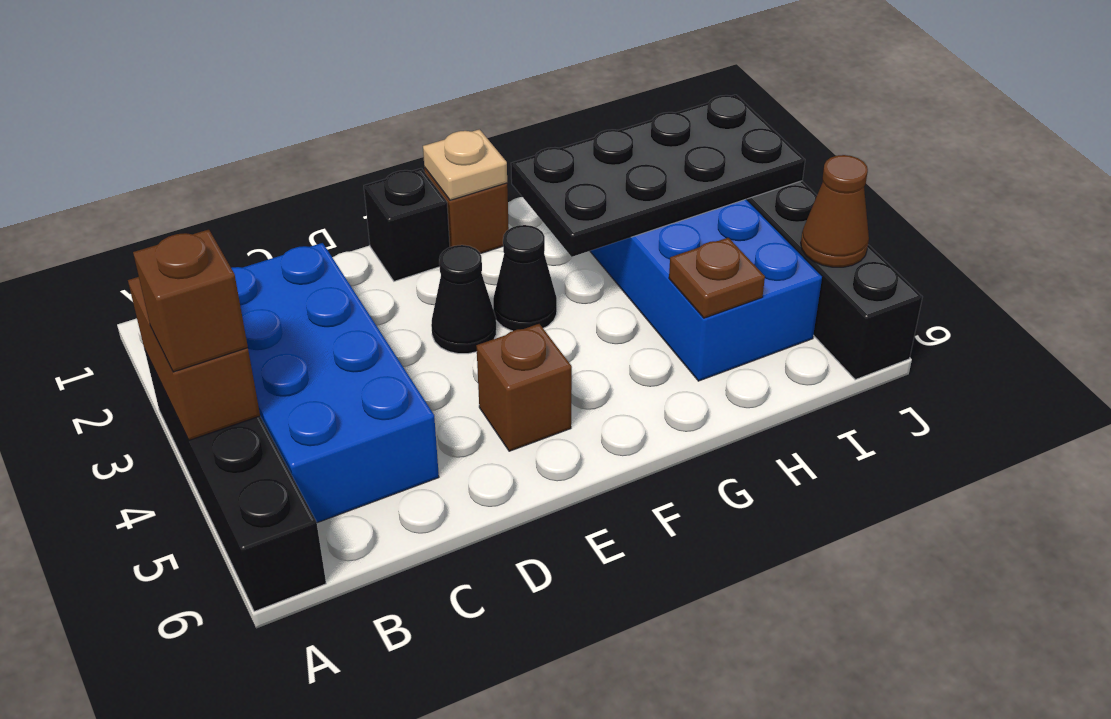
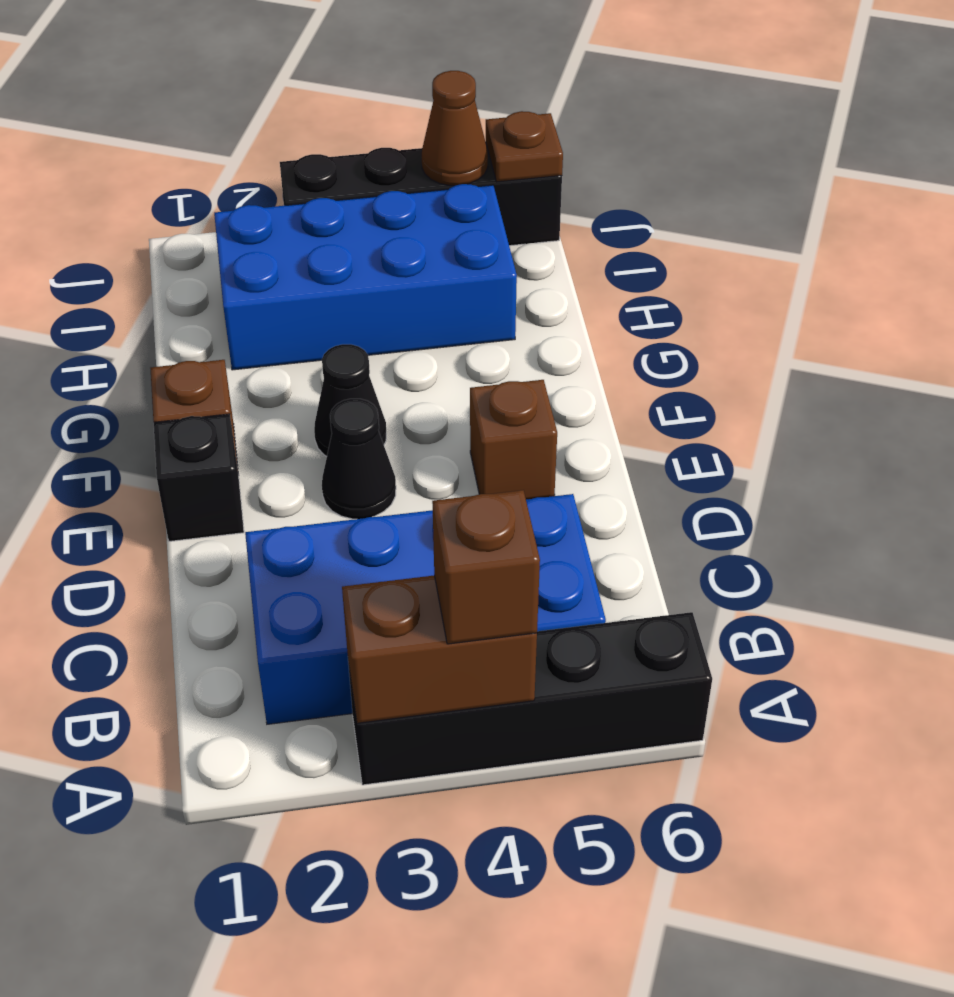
tan 1x1 plate [423,129,507,200] -> none
black 2x4 plate [511,95,805,257] -> none
brown 1x1 plate [669,238,765,318] -> brown 1x1 plate moved to [486,111,563,182]

